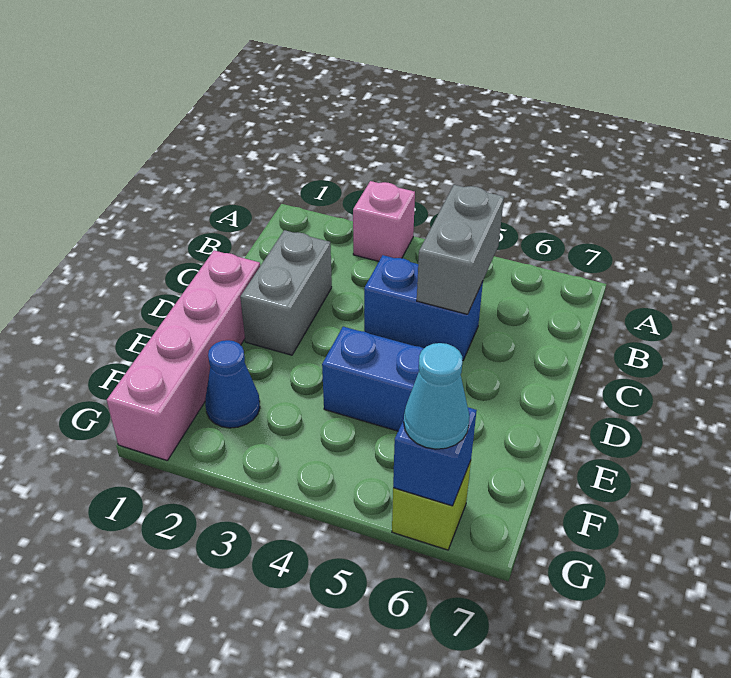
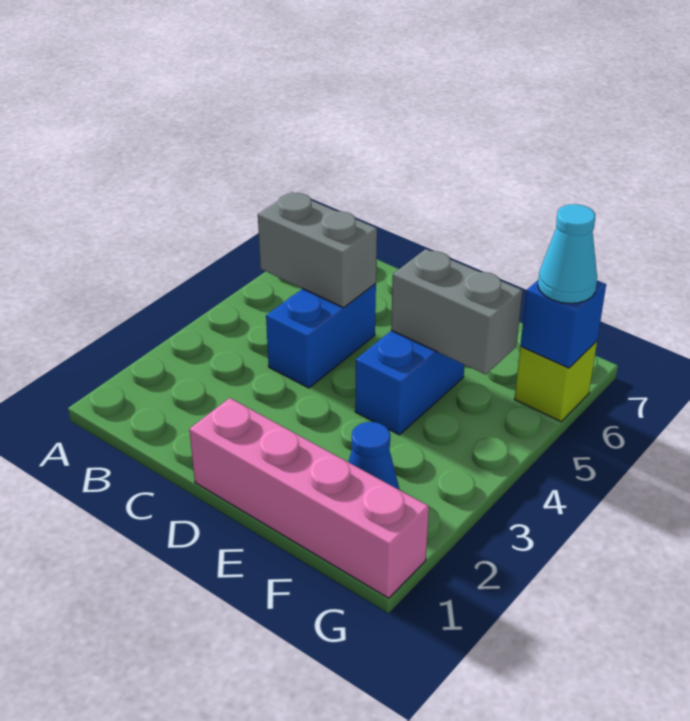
pink 1x1 brick [353,181,415,261] -> none
grey 1x2 brick [240,230,332,355] -> grey 1x2 brick moved to [391,249,523,374]

